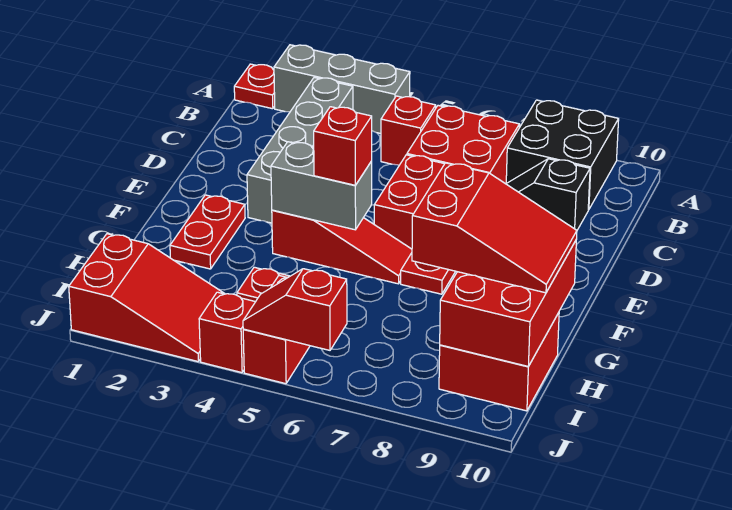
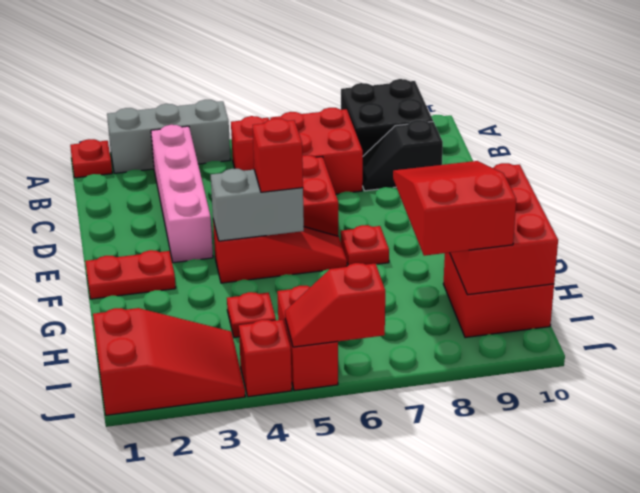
grey 1x4 brick [247,77,353,223] -> pink 1x4 brick [151,125,213,263]
red 1x2 plate [170,195,245,269] -> red 1x2 plate turned to [86,250,176,299]
red 2x3 slope [412,163,577,293] -> red 2x3 slope turned to [393,161,516,256]

